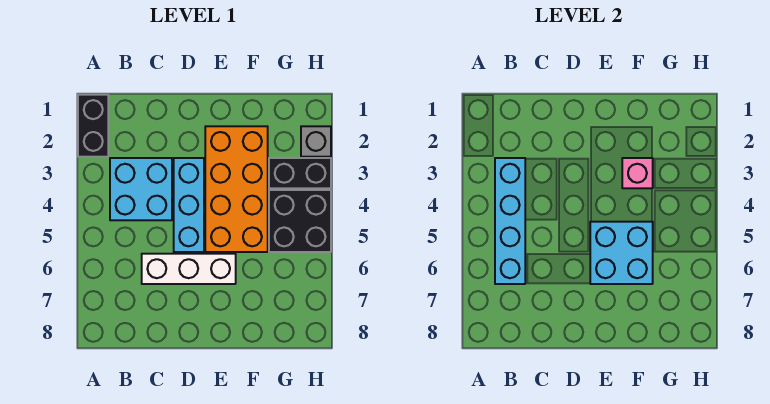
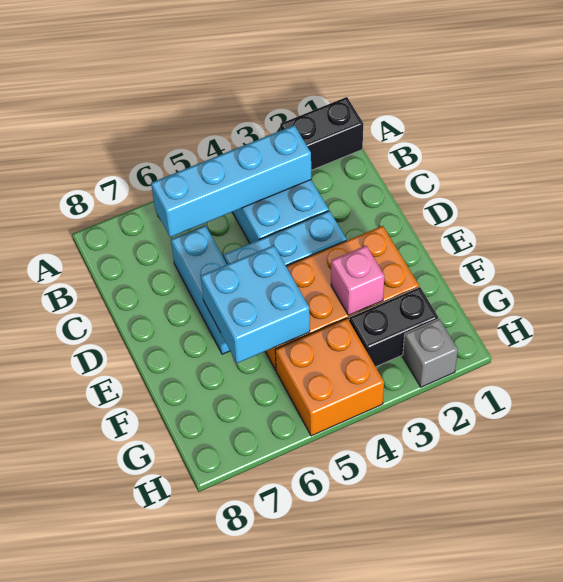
white 1x3 brick [142,254,236,284] -> cyan 1x3 brick [171,225,230,354]
black 1x2 brick [269,158,331,188] -> black 1x2 brick turned to [349,287,438,367]
black 2x2 brick [269,190,331,252] -> orange 2x2 brick [275,318,384,436]

